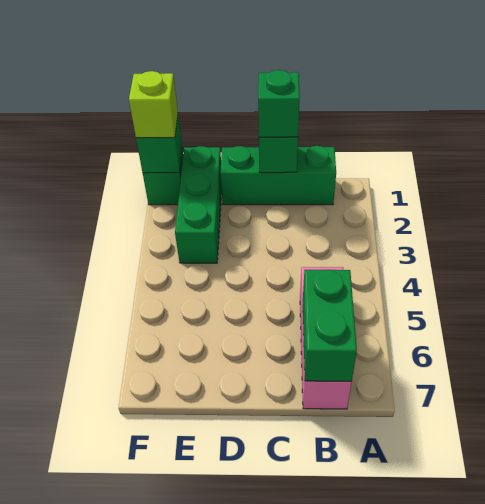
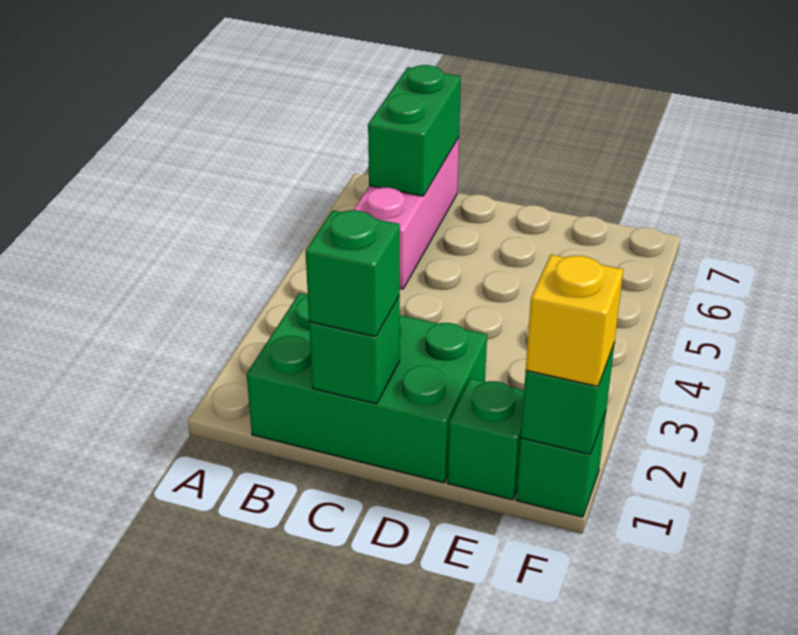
green 1x3 brick [220,146,336,205] -> green 2x3 brick [247,293,487,483]
green 1x3 brick [175,146,222,263] -> green 1x1 brick [448,378,524,500]
lime 1x1 brick [129,71,178,138] -> yellow 1x1 brick [526,255,623,386]

